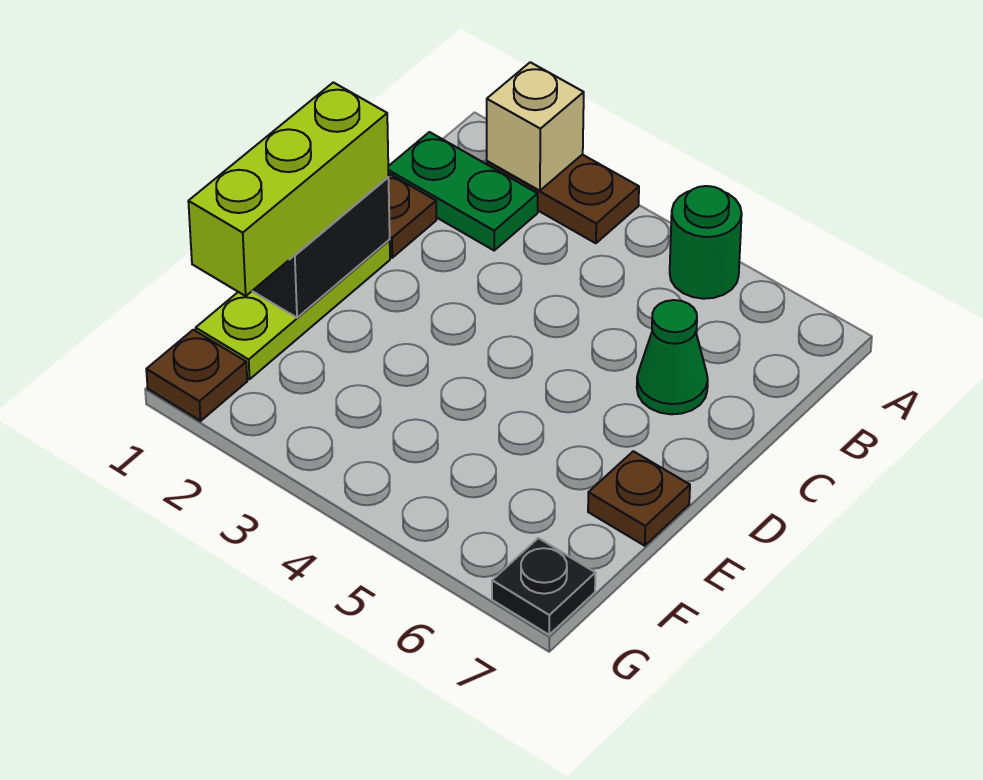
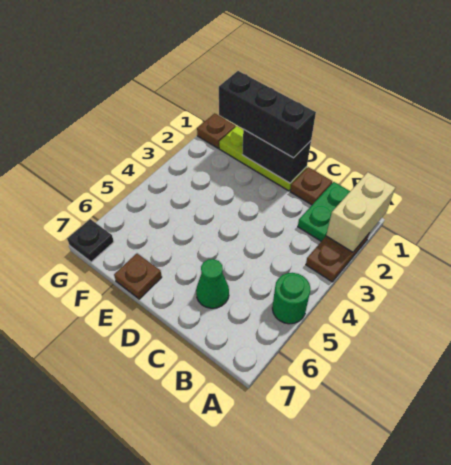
tan 1x1 brick [487,62,584,191] -> tan 1x2 brick [326,172,395,252]
lime 1x3 brick [188,82,389,296] -> black 1x3 brick [219,71,316,158]

